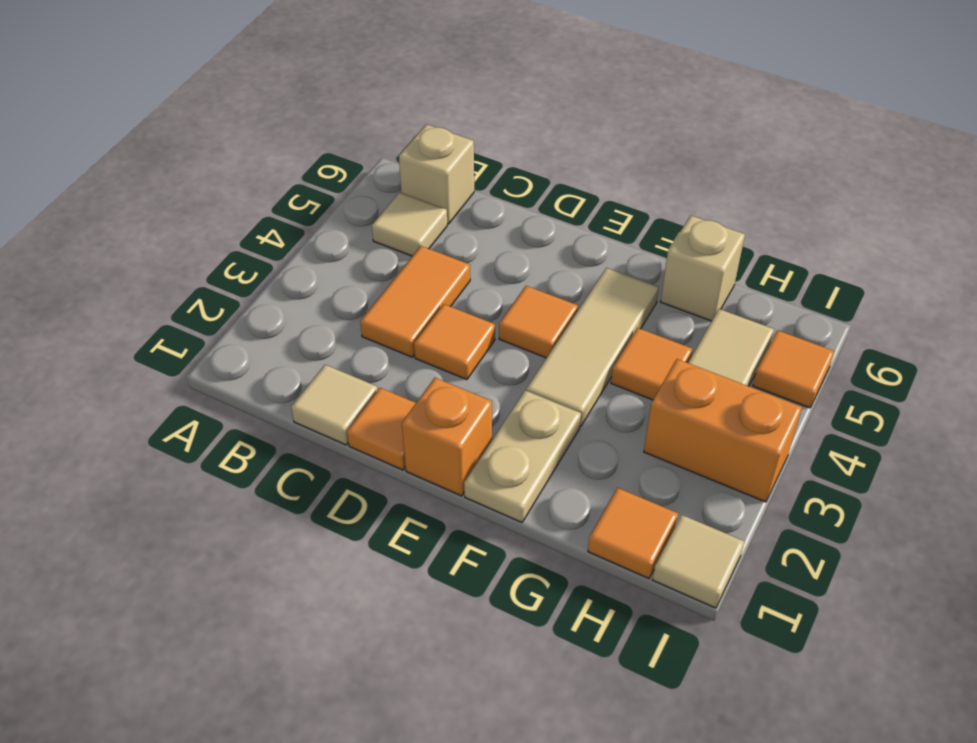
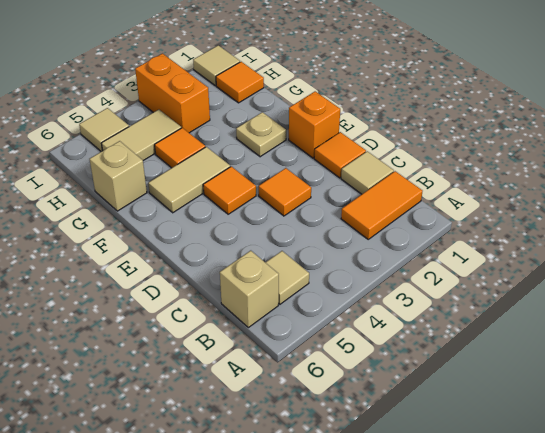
orange 1x2 tile [360,246,470,357] -> orange 1x2 tile moved to [341,171,422,239]
tan 1x2 plate [464,390,581,523] -> tan 1x1 plate [236,112,286,157]
tan 1x3 tile [526,268,659,426] -> tan 1x2 tile [148,147,230,213]
orange 1x1 tile [753,330,834,408] -> tan 1x1 tile [79,108,129,152]

